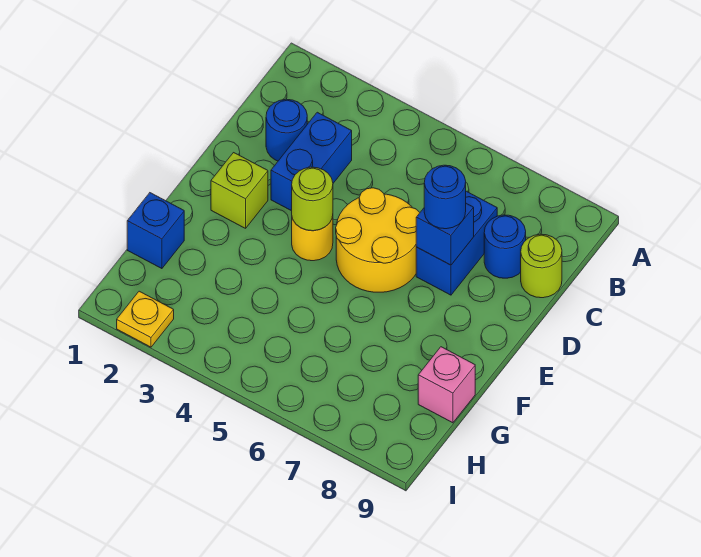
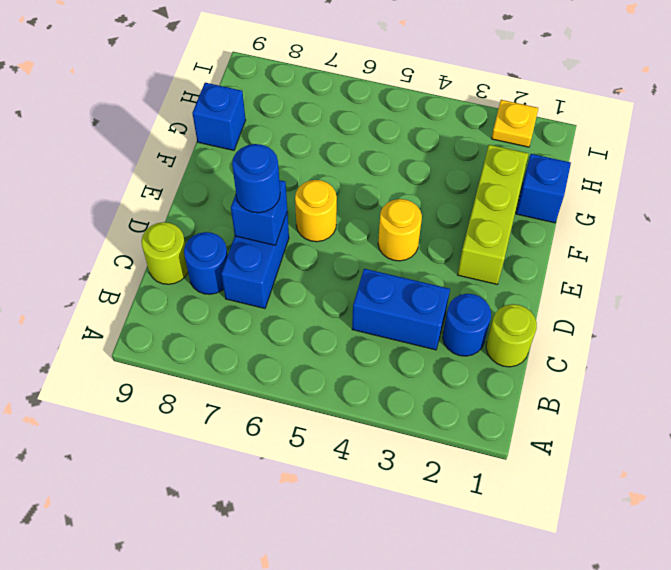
blue 1x2 brick [271,112,352,211] -> blue 1x2 brick turned to [352,269,450,350]
yellow 2x2 round brick [336,188,420,292] -> yellow 1x1 round brick [295,180,337,242]
lime 1x1 brick [211,153,268,228] -> lime 1x3 brick [457,145,529,284]
lime 1x1 round brick [292,167,333,231] -> lime 1x1 round brick moved to [486,304,537,367]
pink 1x1 brick [418,347,475,423] -> blue 1x1 brick [192,83,246,150]

